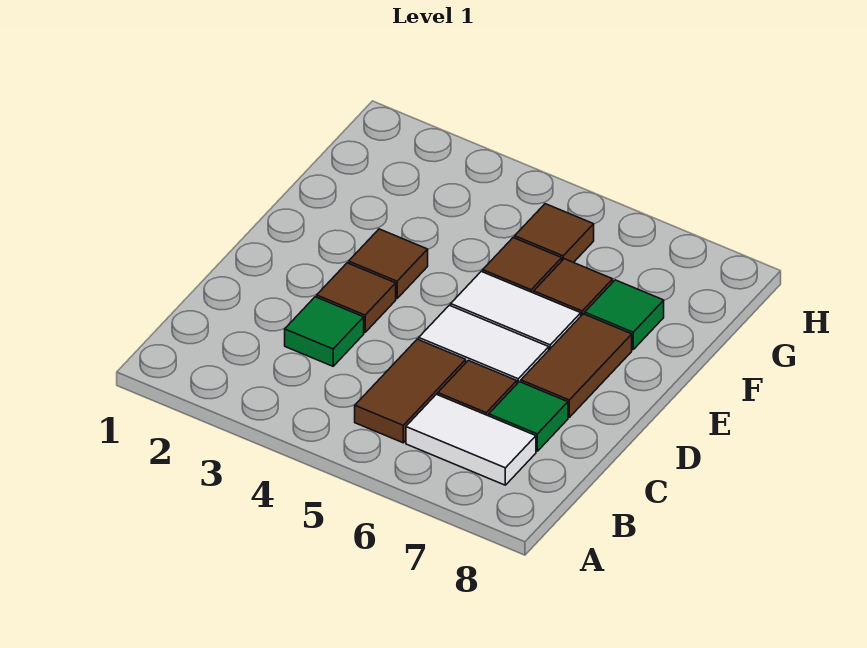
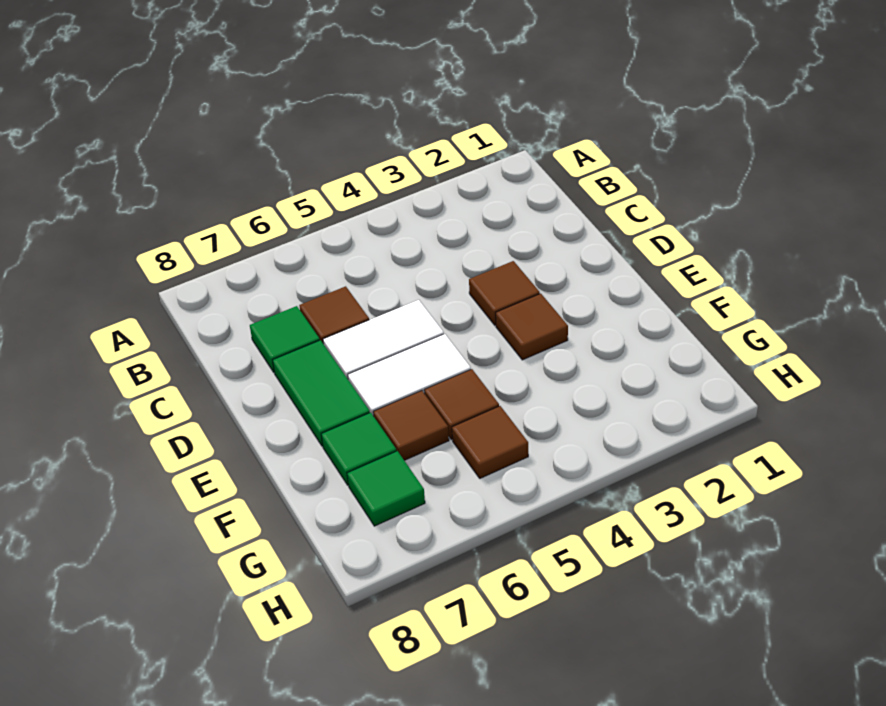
brown 1x2 tile [355,339,466,443] -> none
white 1x2 tile [406,394,536,485] -> none
green 1x1 tile [285,297,364,366] -> green 1x1 tile moved to [347,451,425,526]
brown 1x2 tile [521,314,632,417] -> green 1x2 tile [273,340,370,446]

